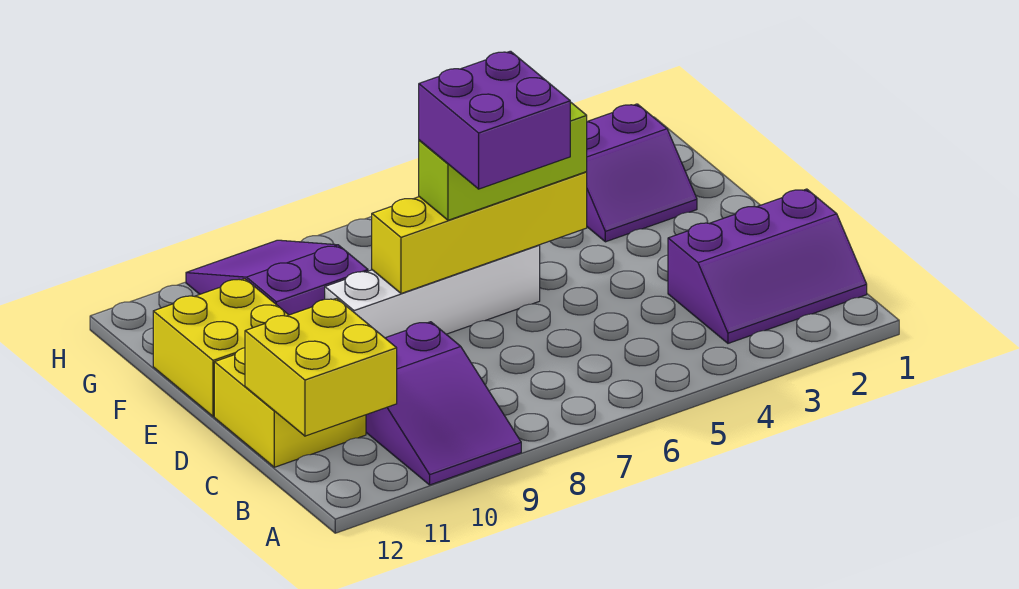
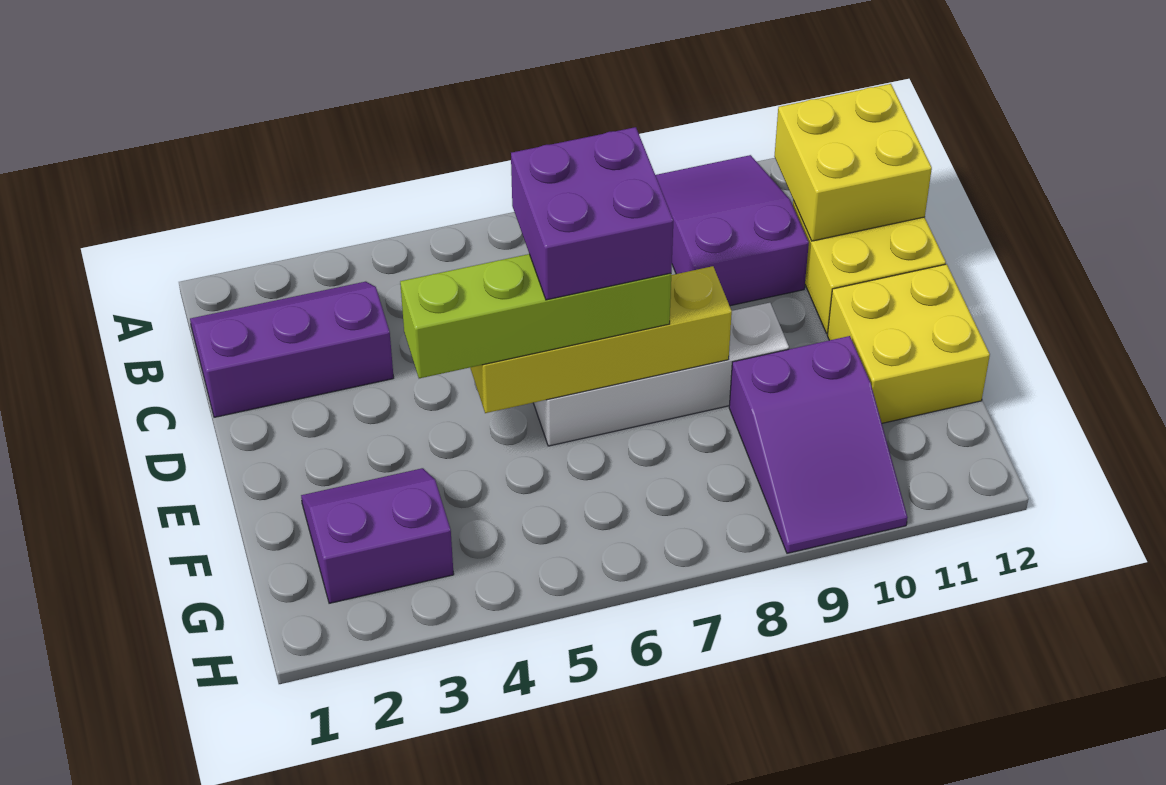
lime 1x3 brick [419,102,587,220] -> lime 1x4 brick [400,254,671,379]

